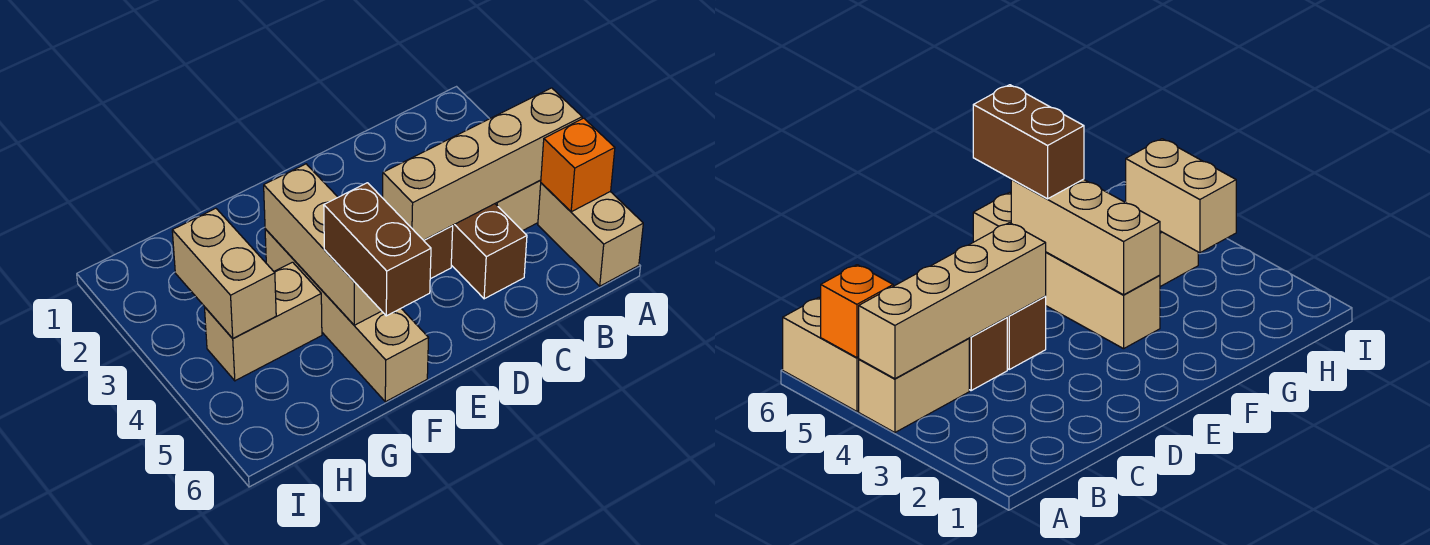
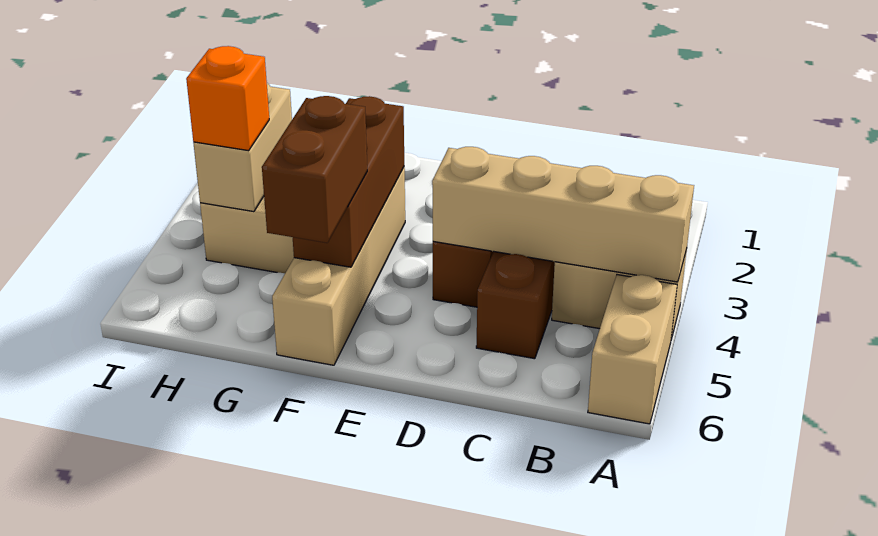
orange 1x1 brick [541,118,615,212] -> orange 1x1 brick moved to [186,46,269,151]
tan 1x3 brick [264,164,381,325] -> brown 1x3 brick [293,96,404,267]

